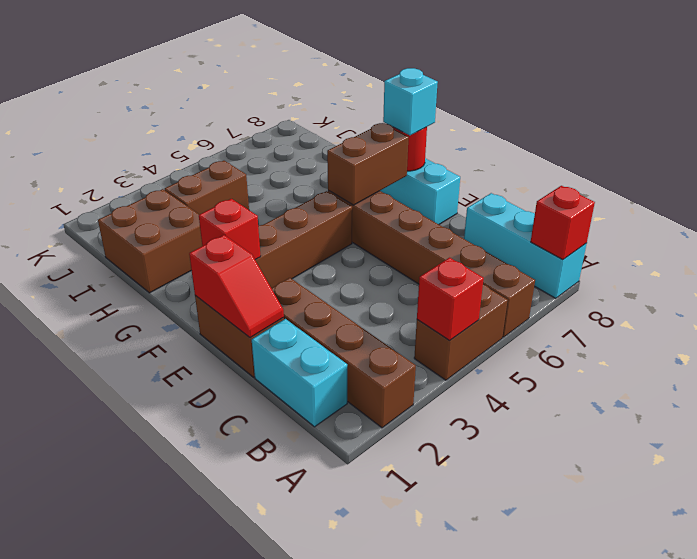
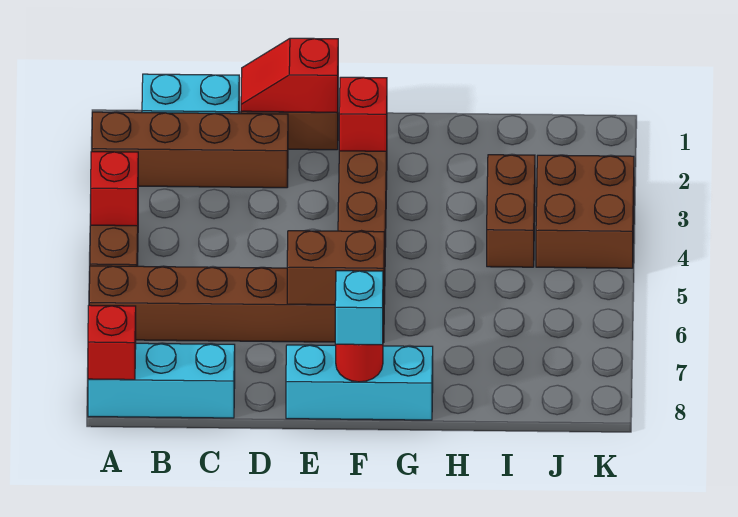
brown 1x2 brick [327,123,409,205] -> brown 1x2 brick turned to [287,231,384,305]
brown 2x2 brick [98,189,202,293] -> brown 2x2 brick moved to [536,155,634,268]

